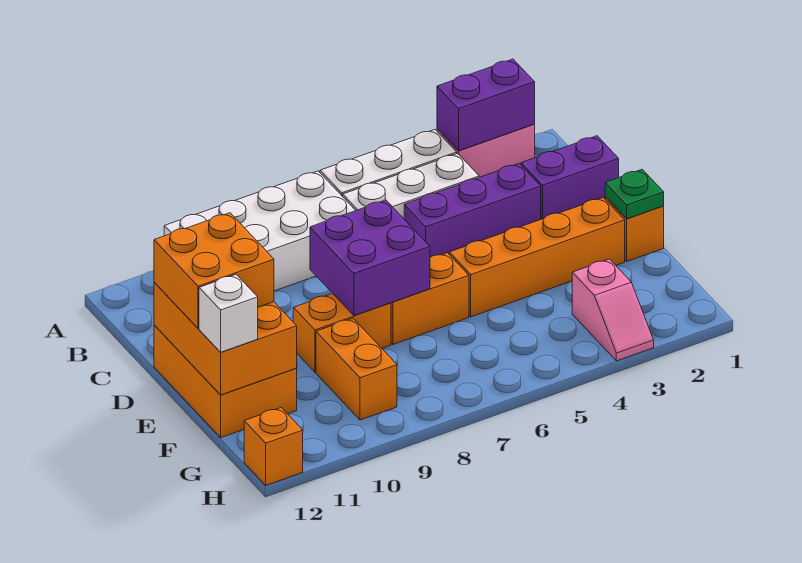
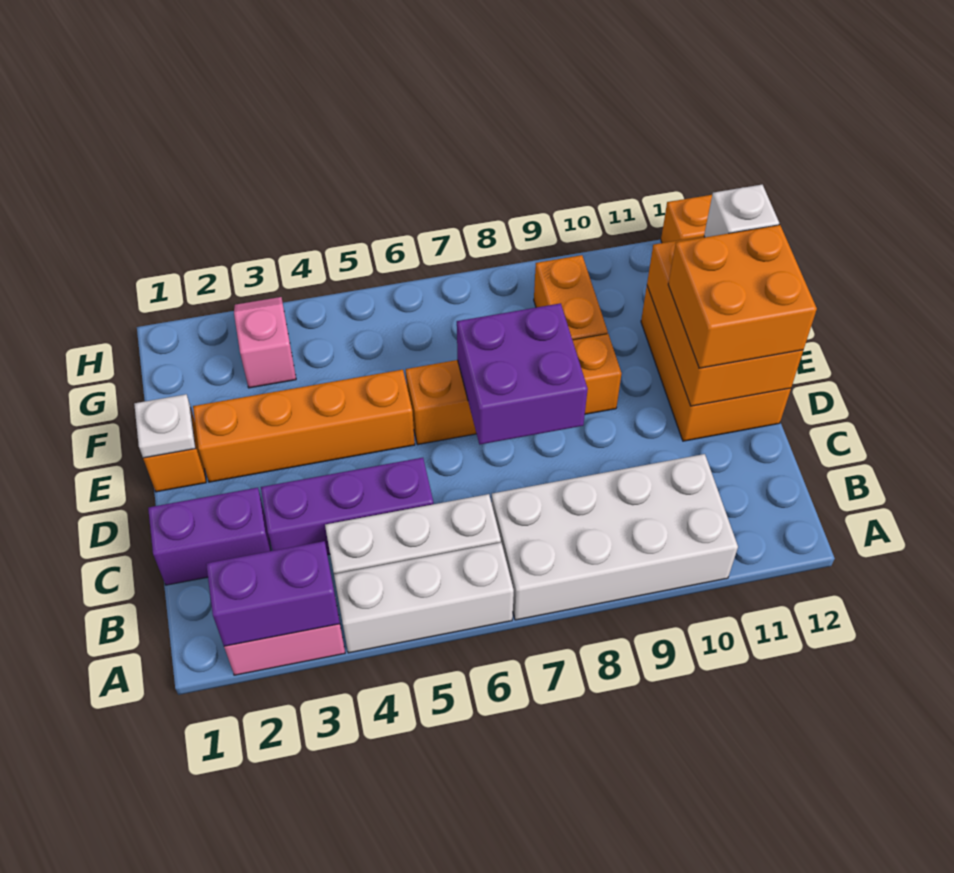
green 1x1 plate [605,169,664,219] -> white 1x1 plate [134,394,196,458]

